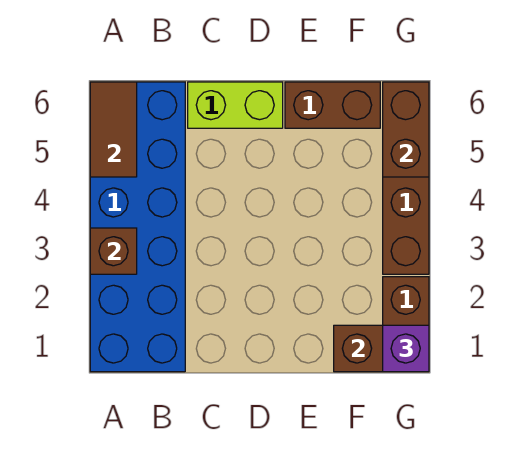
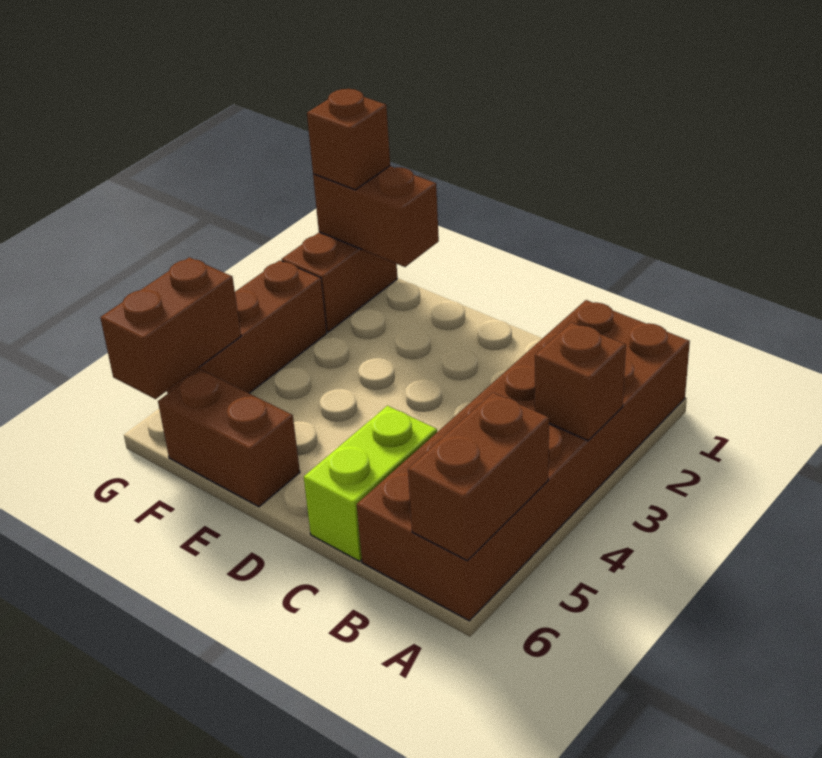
blue 2x6 brick [90,82,185,372] -> brown 2x6 brick [357,300,690,621]
brown 1x2 tile [90,82,137,177] -> brown 1x2 brick [408,393,549,560]
lime 1x2 brick [188,82,283,128] -> lime 1x2 brick turned to [304,406,437,561]
purple 1x1 brick [383,325,429,372] -> brown 1x1 brick [307,89,390,190]

